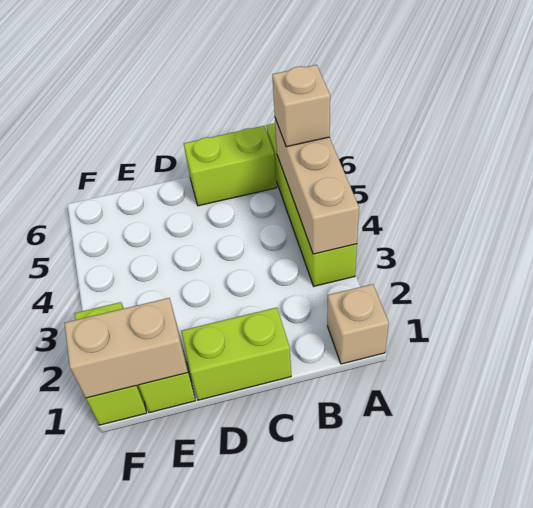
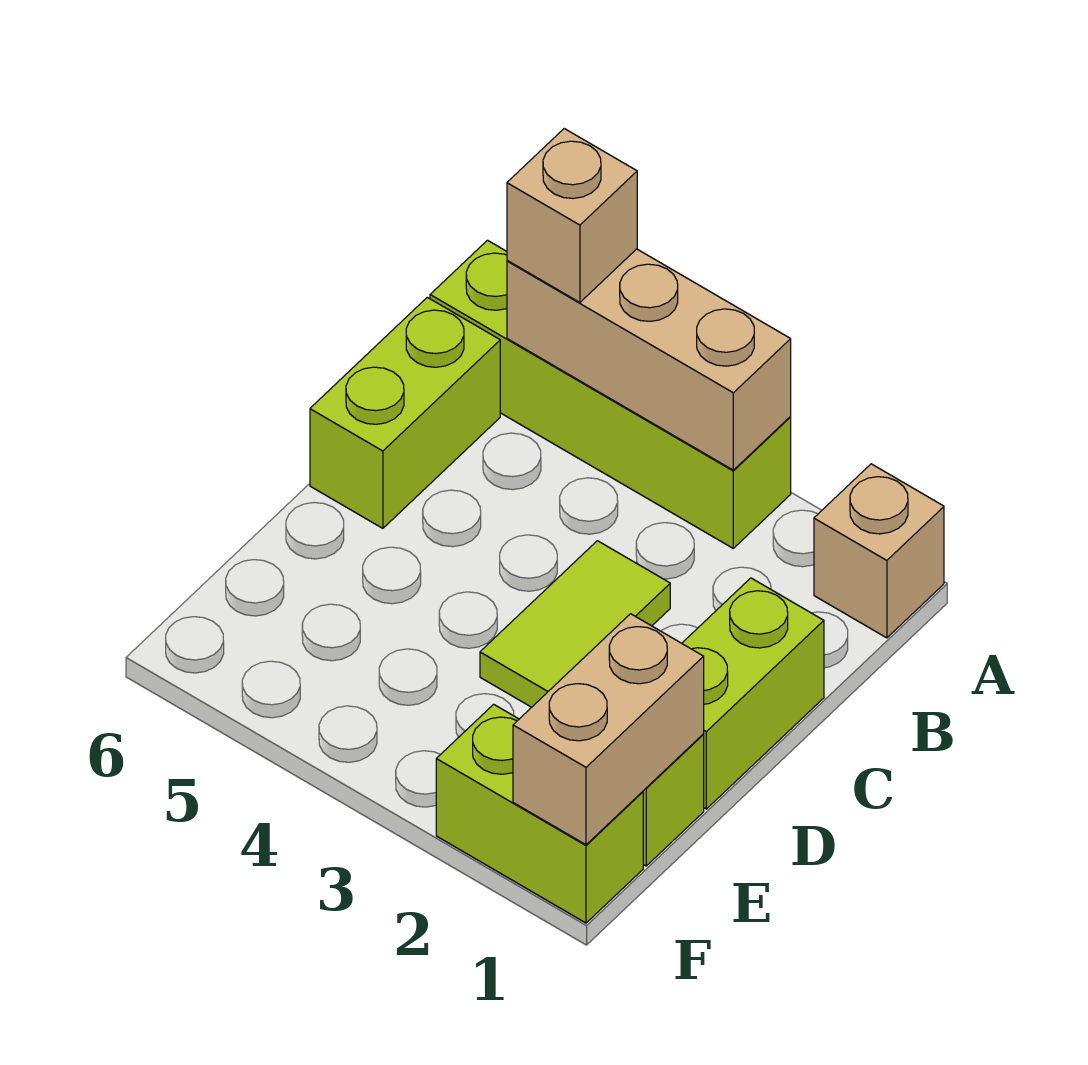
none -> lime 1x2 tile [480,541,670,707]

